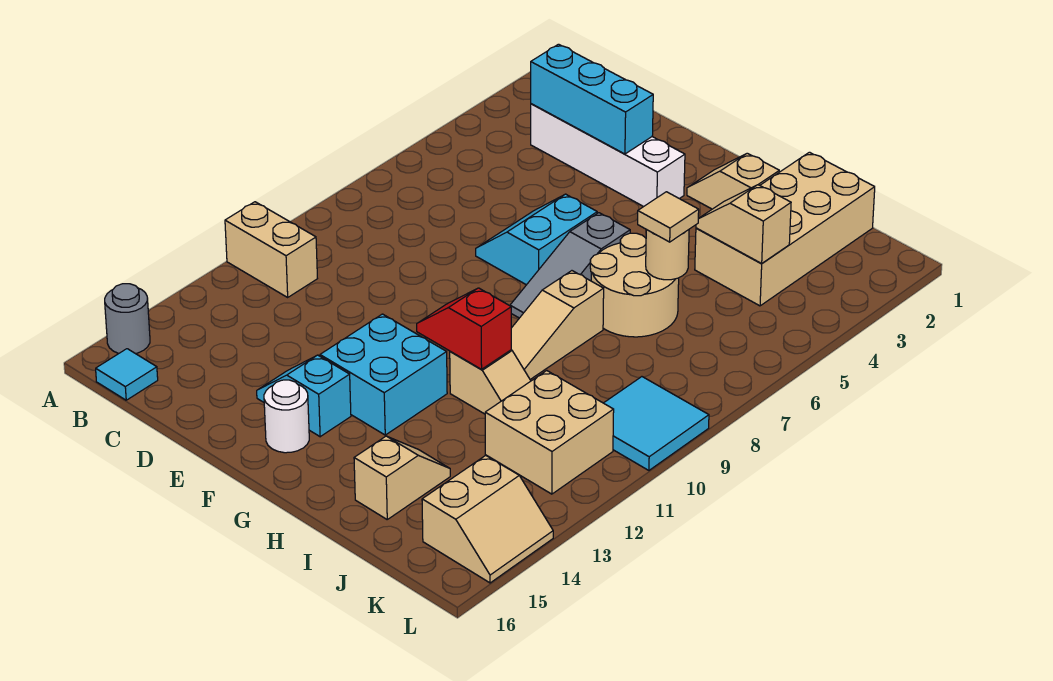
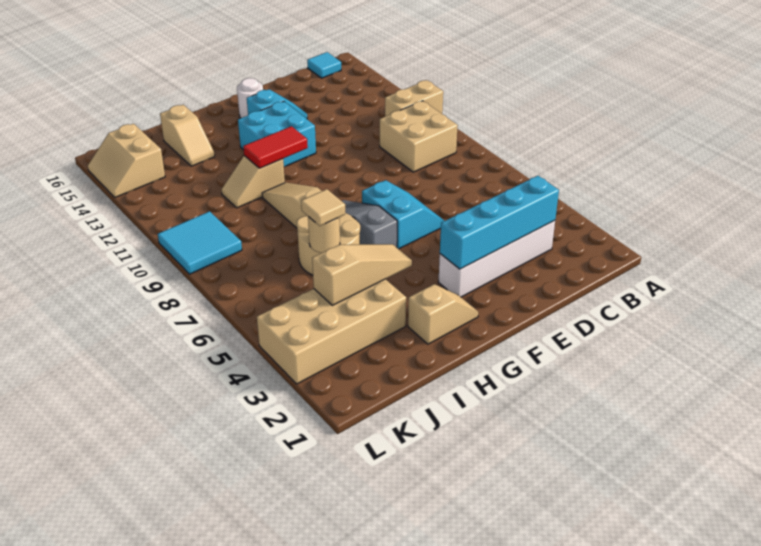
grey 1x1 round brick [105,284,150,354] -> none
cyan 1x3 brick [531,44,653,154] -> cyan 1x4 brick [440,176,559,269]
red 1x2 slope [417,288,511,369] -> red 1x2 tile [243,126,308,168]
tan 2x4 brick [695,152,875,306] -> tan 2x4 brick turned to [257,279,406,384]
tan 1x2 slope [696,185,791,263] -> tan 1x3 slope [312,244,412,305]
tan 2x2 brick [485,371,614,494] -> tan 2x2 brick moved to [380,101,458,172]

